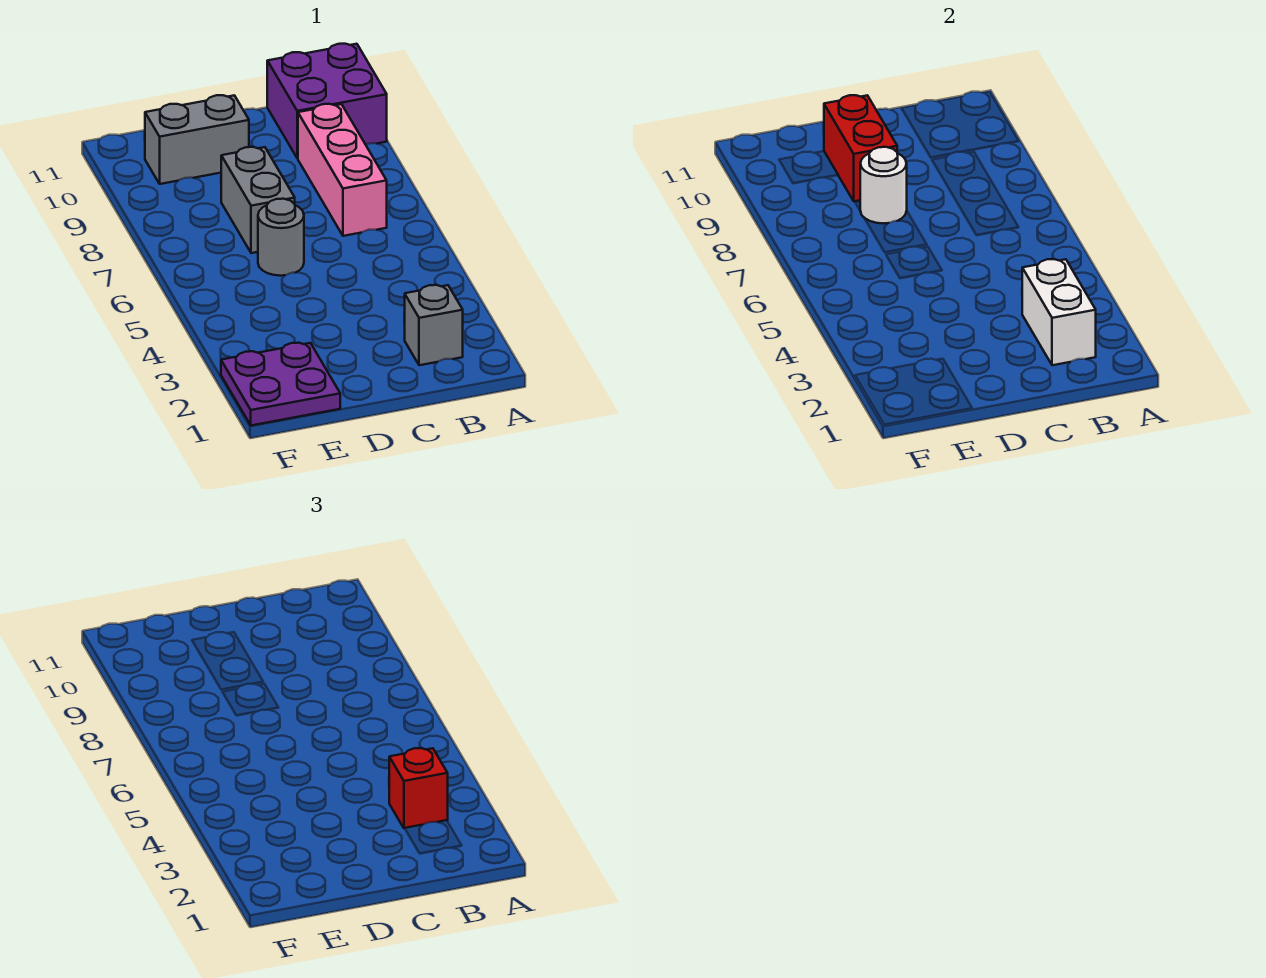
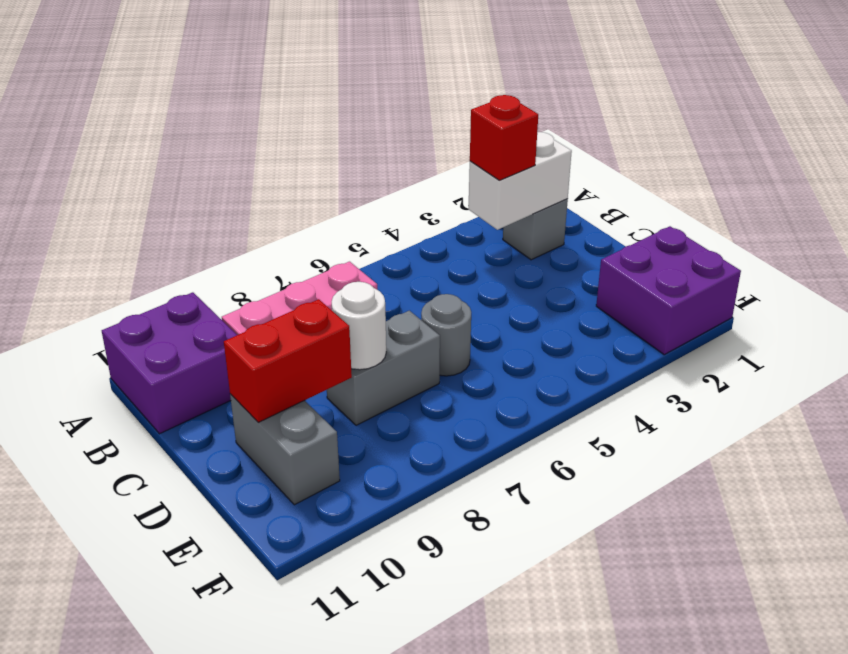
purple 2x2 plate [221,343,340,425] -> purple 2x2 brick [596,226,741,355]

